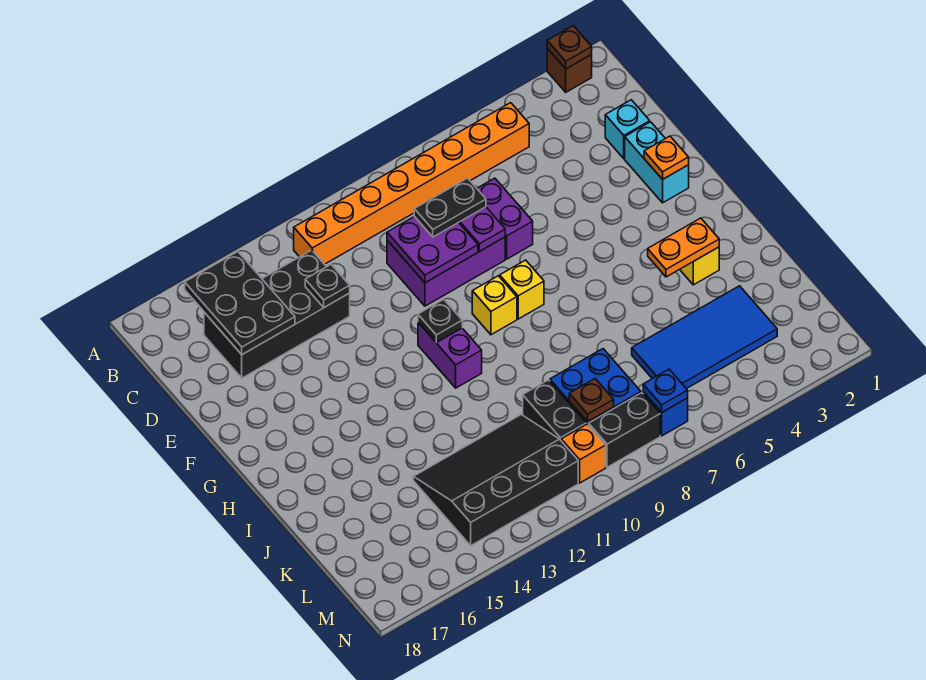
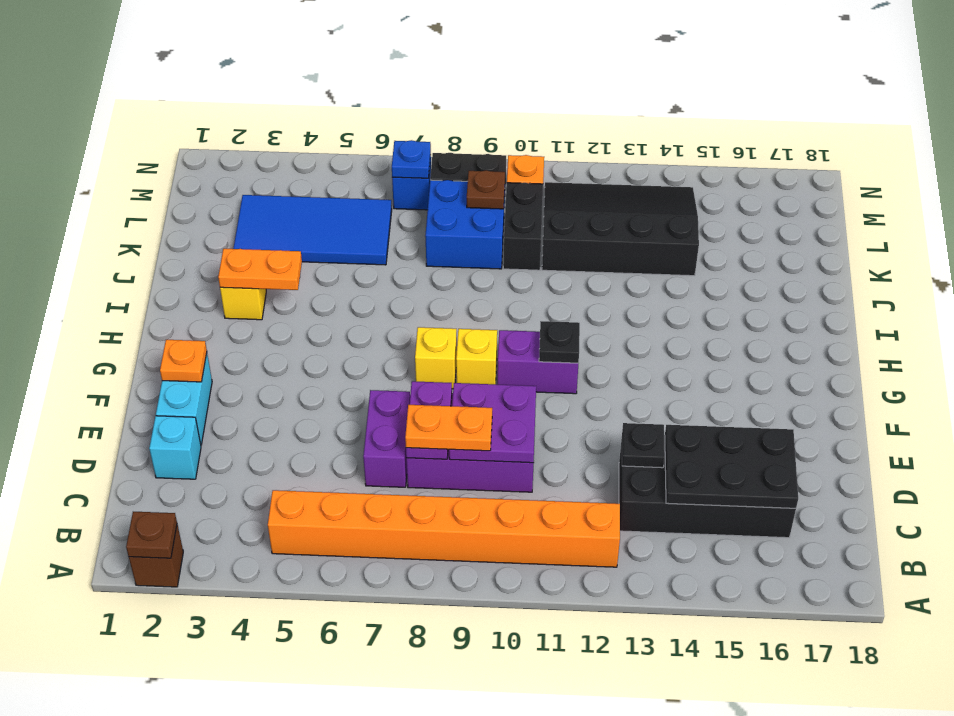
black 2x3 plate [185,252,295,355] -> black 2x3 plate turned to [665,425,798,508]
black 1x2 plate [414,178,486,237] -> orange 1x2 plate [405,405,492,451]
purple 1x2 brick [418,322,482,388] -> purple 1x2 brick turned to [497,330,578,394]
black 3x4 slope [413,415,578,545] -> black 3x4 slope turned to [542,182,699,276]

